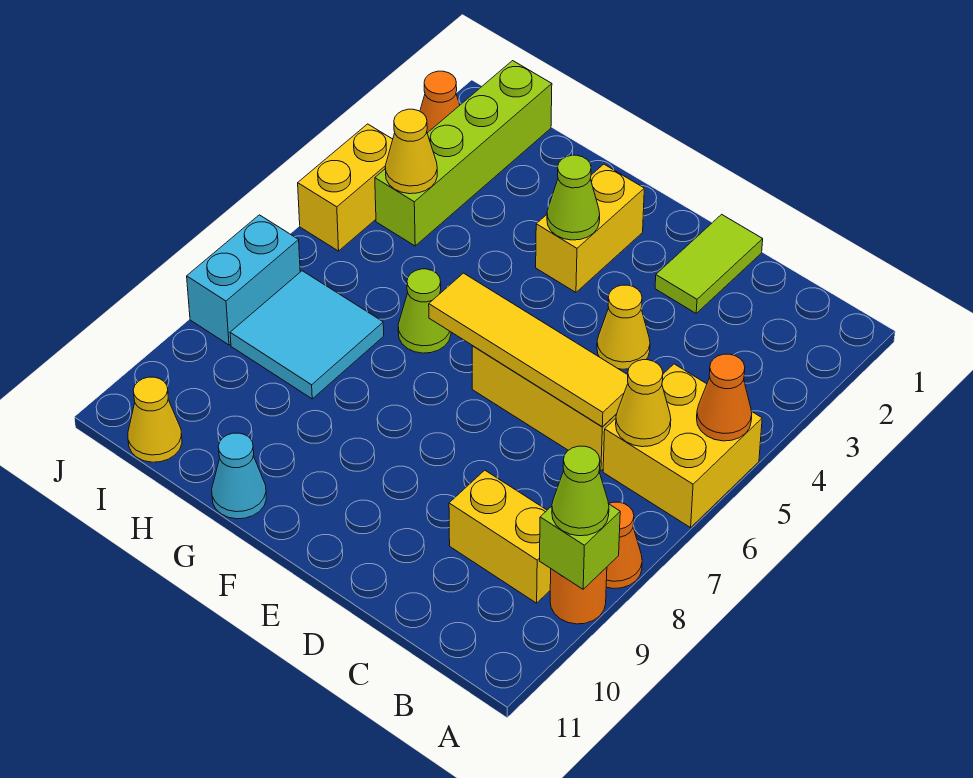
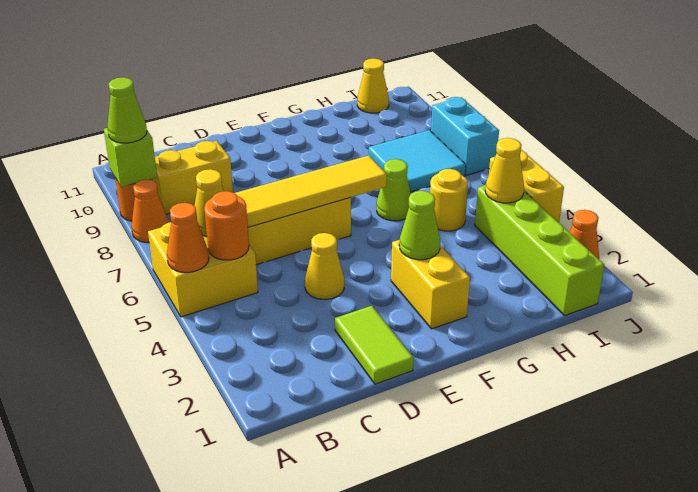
none -> orange 1x1 round brick [204,191,249,260]
cyan 1x1 cone [212,433,266,519] -> none
none -> yellow 1x1 round brick [430,169,468,231]

